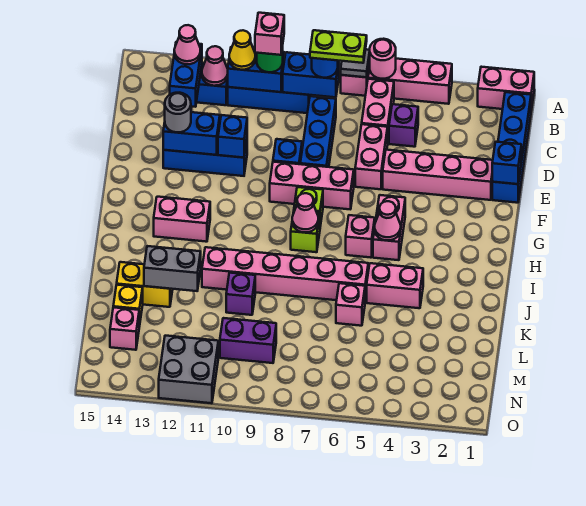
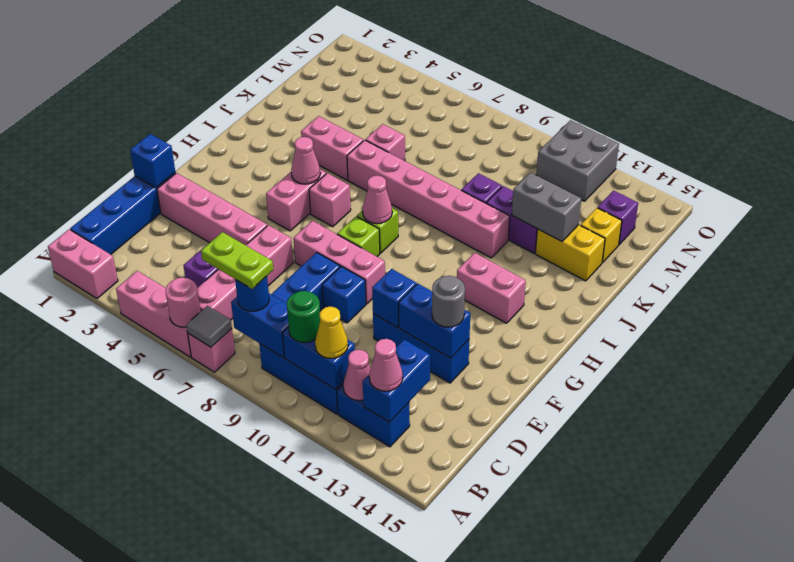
pink 1x1 brick [255,13,284,55] -> none
purple 1x2 brick [220,318,276,363] -> purple 1x2 brick moved to [486,186,537,253]
pink 1x1 brick [110,307,139,350] -> purple 1x1 brick [598,191,638,245]

